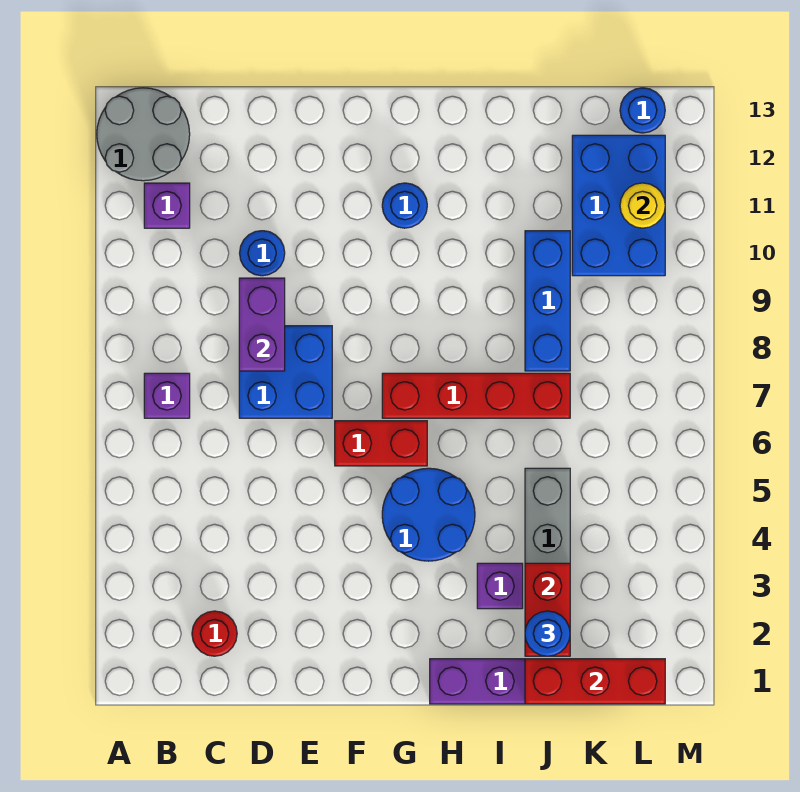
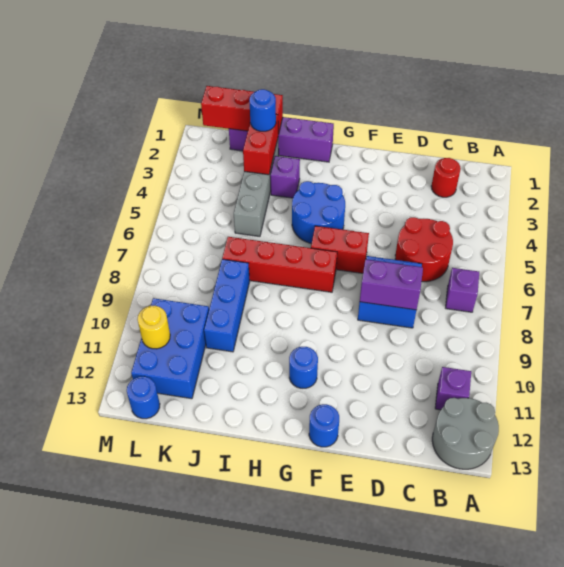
none -> red 2x2 round brick [395,217,453,282]
purple 1x2 brick [239,278,285,371] -> purple 1x2 brick turned to [360,259,423,310]
blue 1x1 round brick [240,231,285,276] -> blue 1x1 round brick moved to [309,404,339,447]

